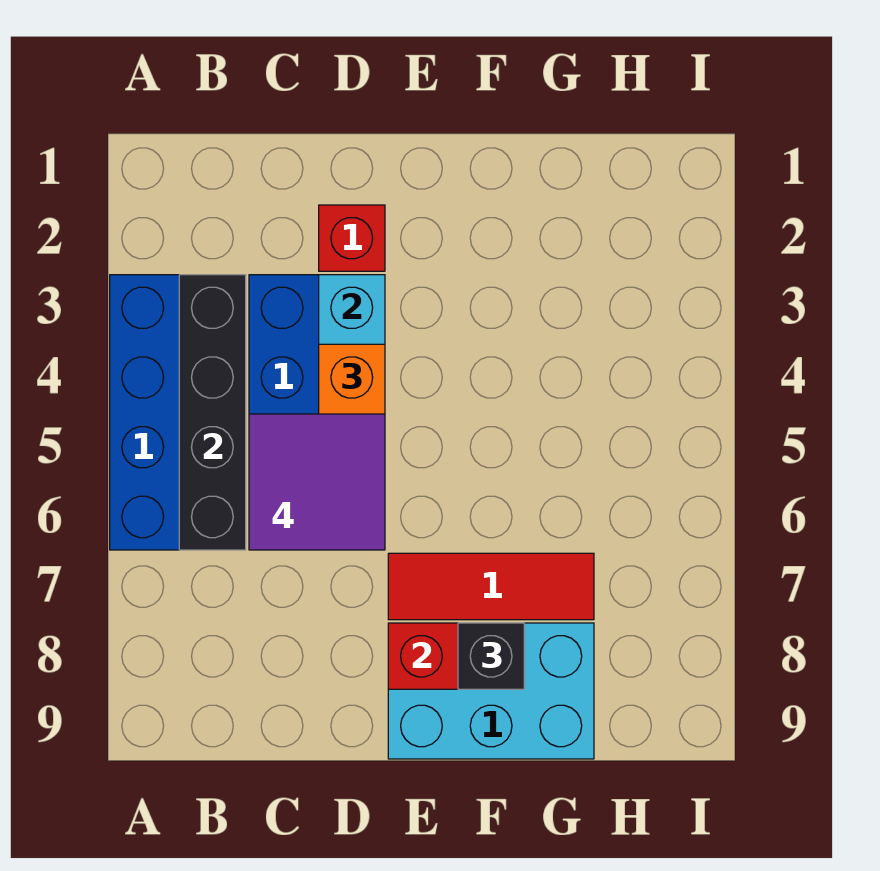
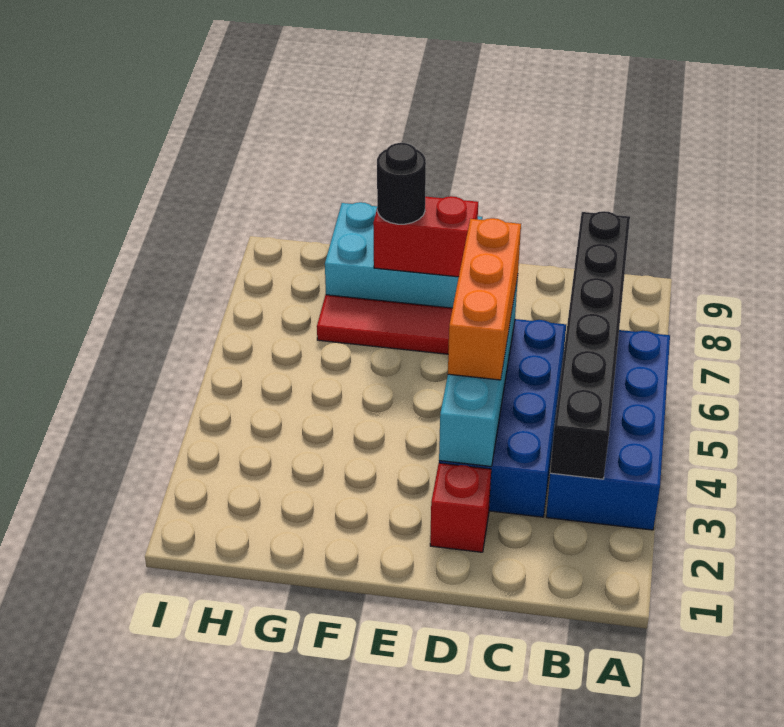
black 1x4 brick [179,275,246,550] -> black 1x6 brick [550,211,630,479]
purple 2x2 tile [249,414,385,550] -> none
black 1x1 brick [458,623,524,689] -> black 1x1 round brick [377,143,426,224]

